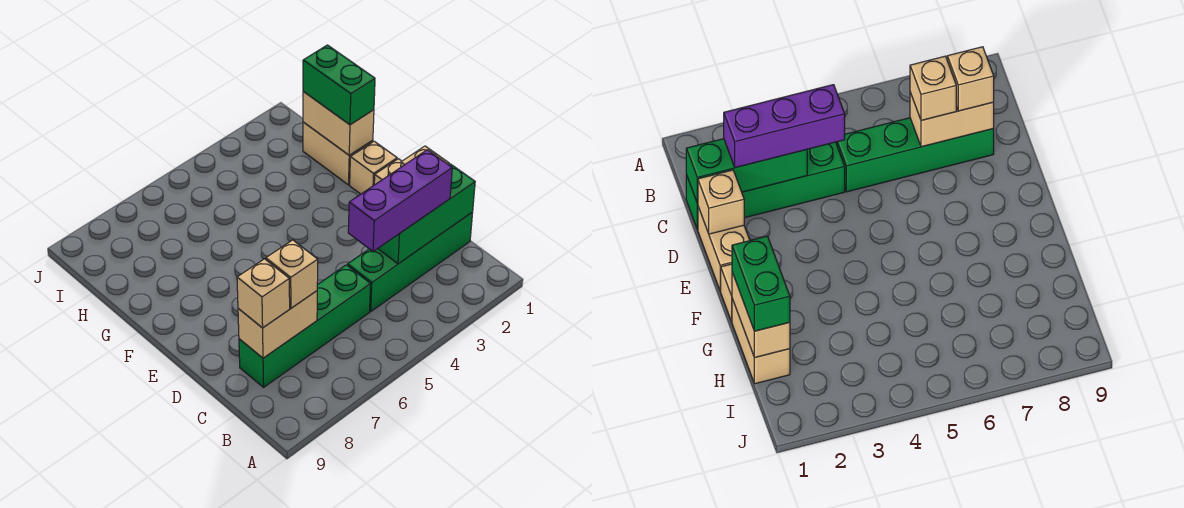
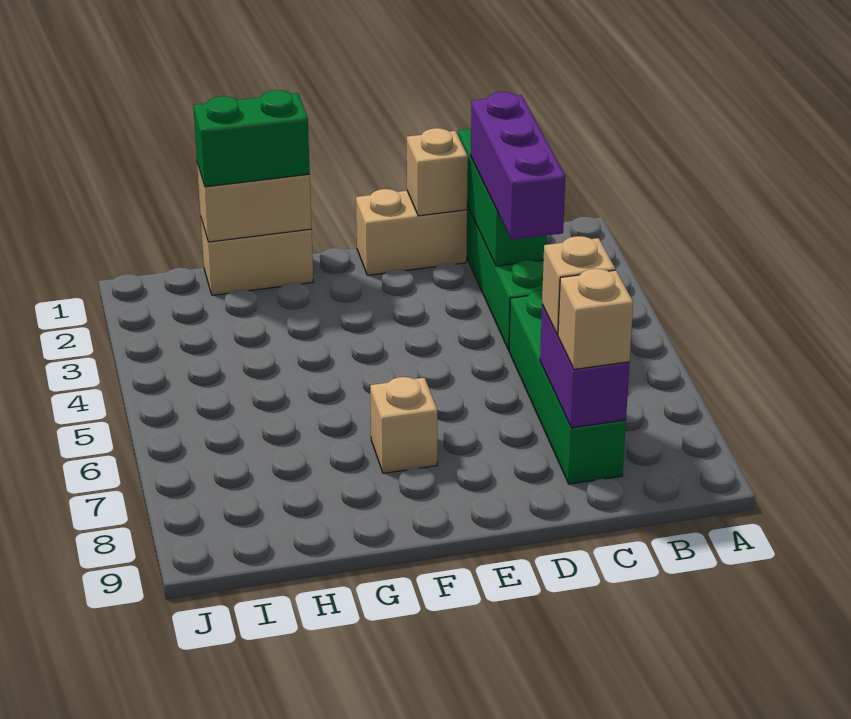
tan 1x2 brick [238,291,317,358] -> purple 1x2 brick [540,305,630,428]
tan 1x1 brick [350,141,397,194] -> tan 1x1 brick moved to [370,377,437,473]

